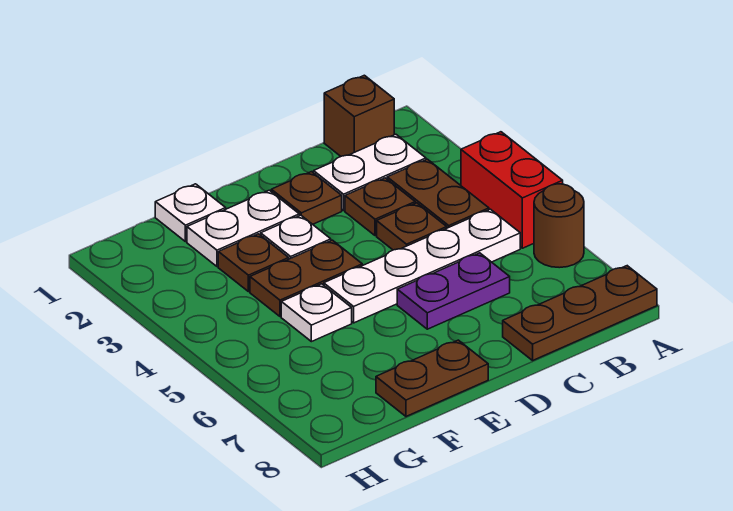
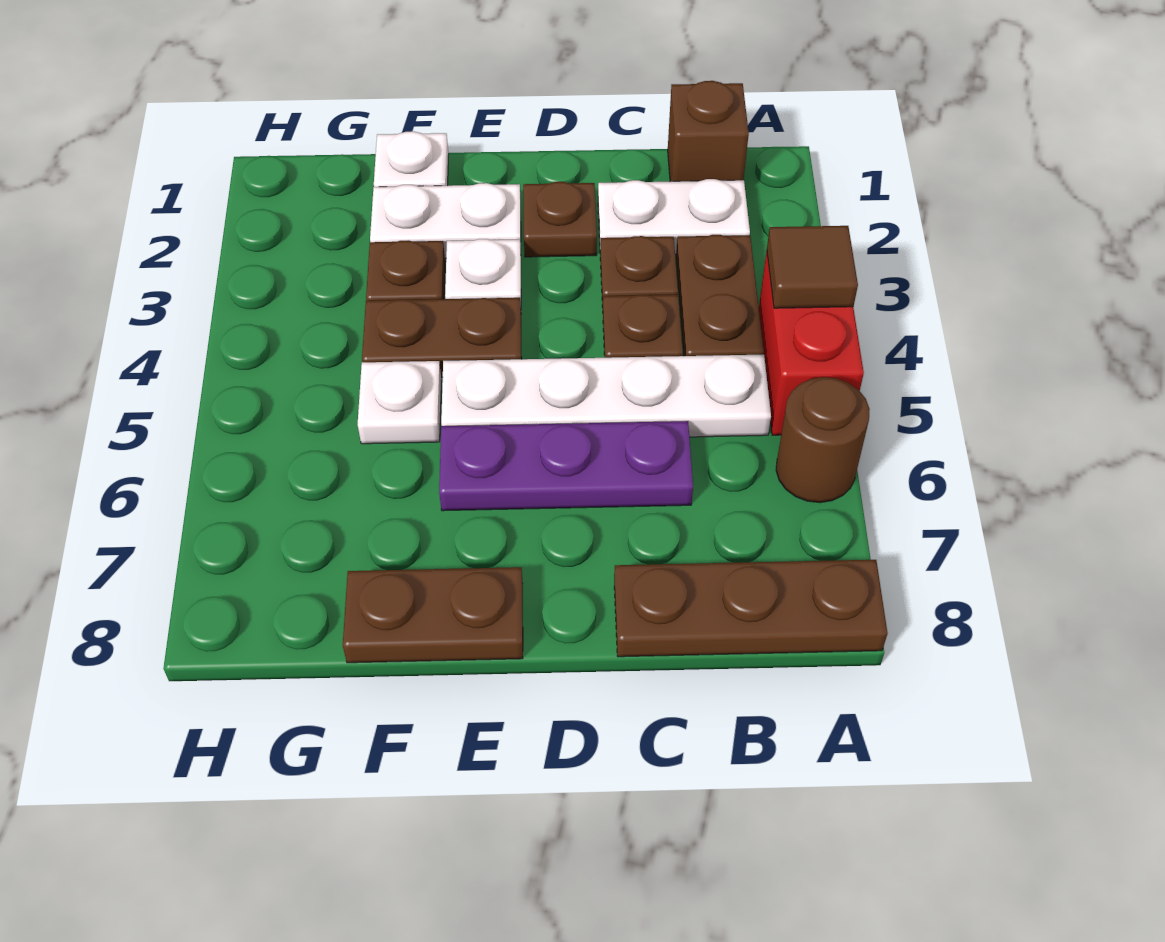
none -> brown 1x1 tile [767,226,858,308]
purple 1x2 plate [397,253,510,329] -> purple 1x3 plate [439,421,693,511]

